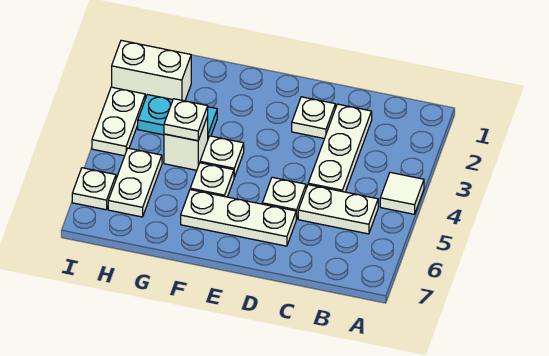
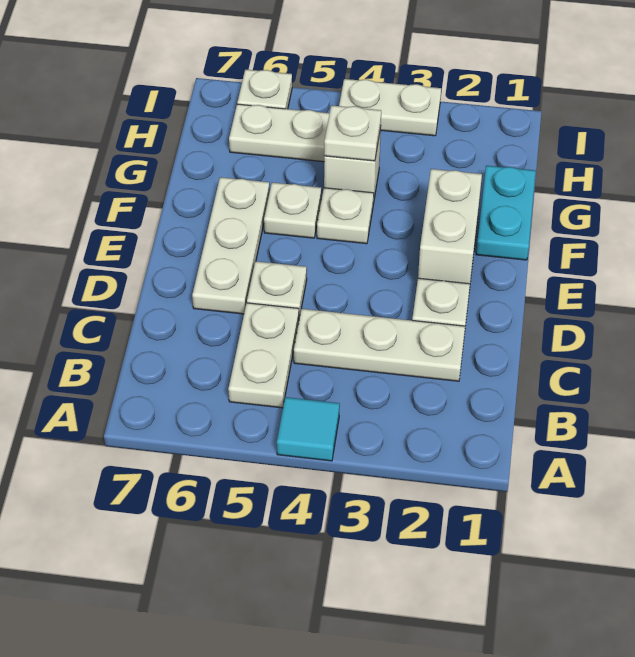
white 1x1 tile [380,172,424,214] -> cyan 1x1 tile [277,397,340,461]
cyan 1x2 plate [138,95,217,138] -> cyan 1x2 plate moved to [476,166,536,260]
white 1x2 brick [112,40,191,101] -> white 1x2 brick moved to [418,169,482,284]

